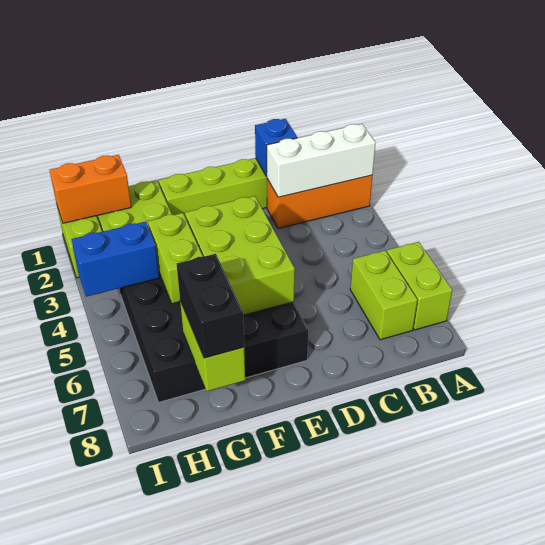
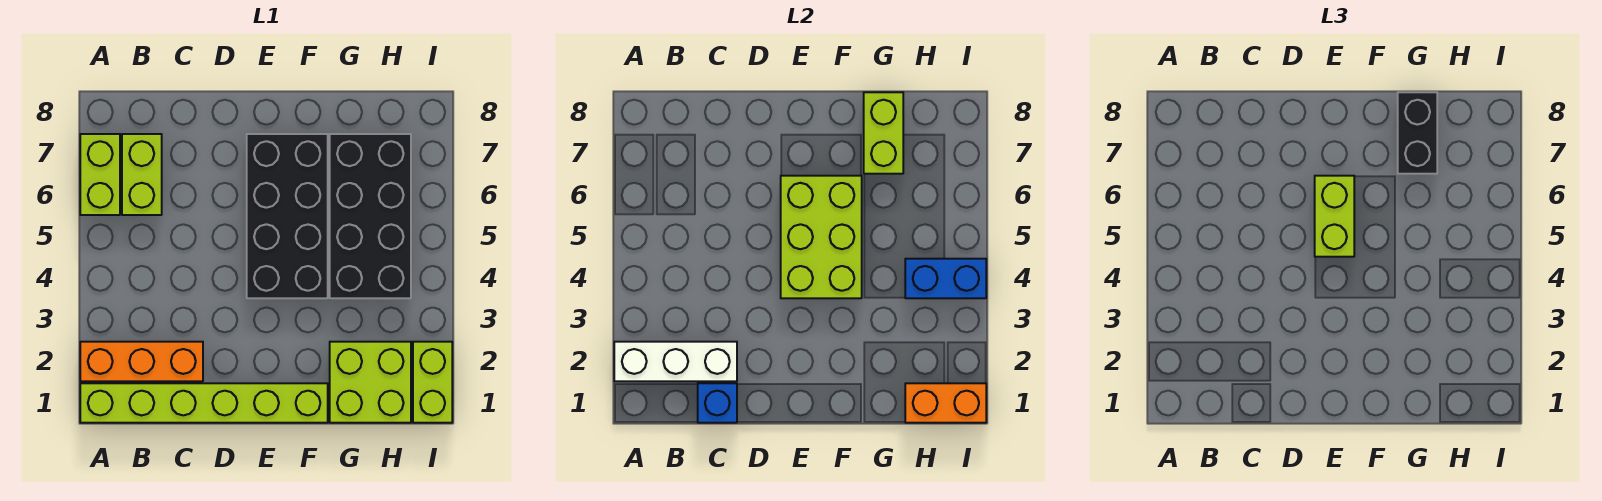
lime 1x2 brick [148,213,203,304] -> lime 1x2 brick moved to [1315,176,1354,257]

